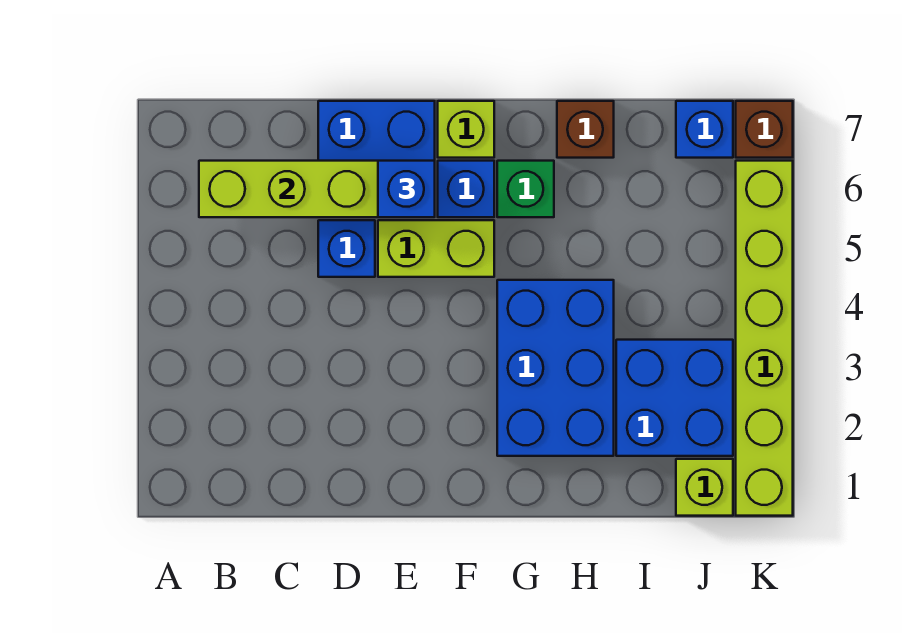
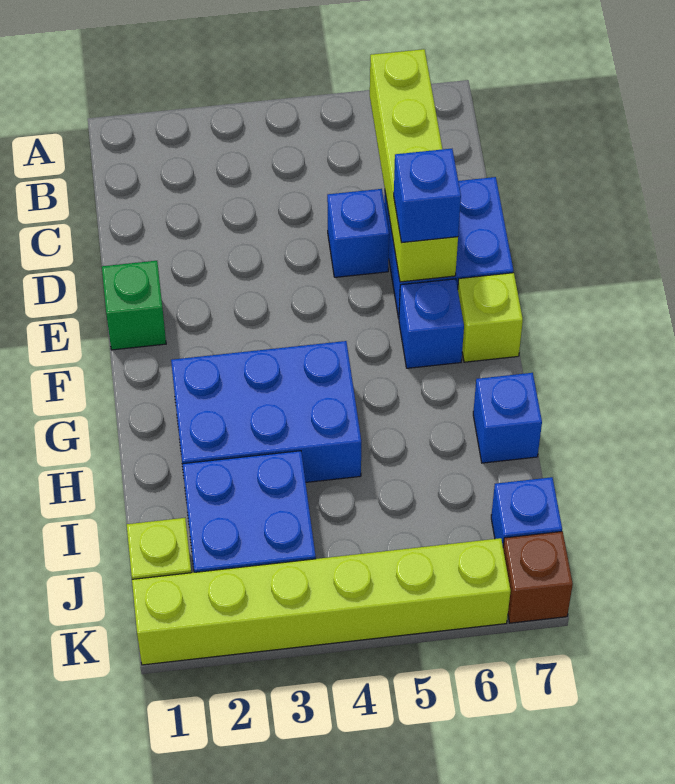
lime 1x2 brick [378,220,494,277] -> none
green 1x1 brick [497,161,554,217] -> green 1x1 brick moved to [102,261,166,350]
brown 1x1 brick [557,101,614,158] -> blue 1x1 brick [473,373,542,463]

